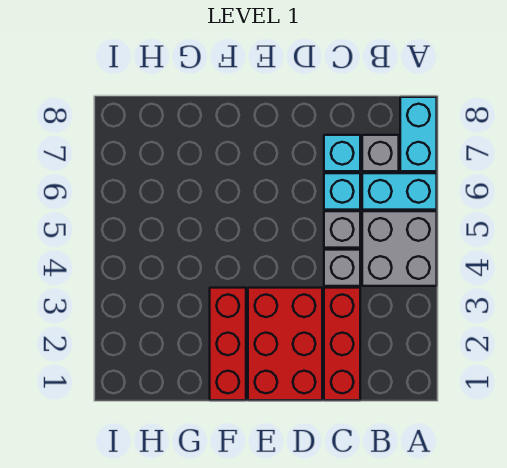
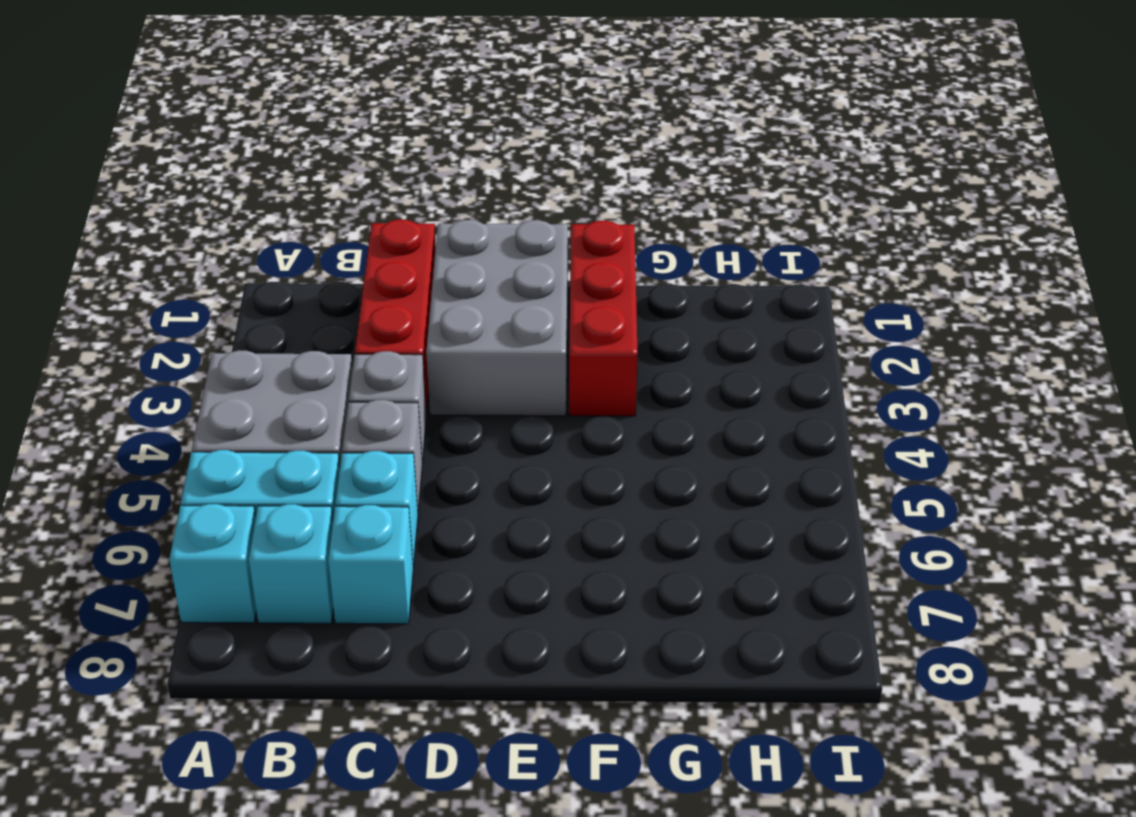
cyan 1x2 brick [400,97,437,171] -> cyan 1x1 brick [169,504,256,623]
grey 1x1 brick [362,135,399,171] -> cyan 1x1 brick [249,504,333,623]
red 2x3 brick [248,288,322,400] -> grey 2x3 brick [426,220,568,416]

